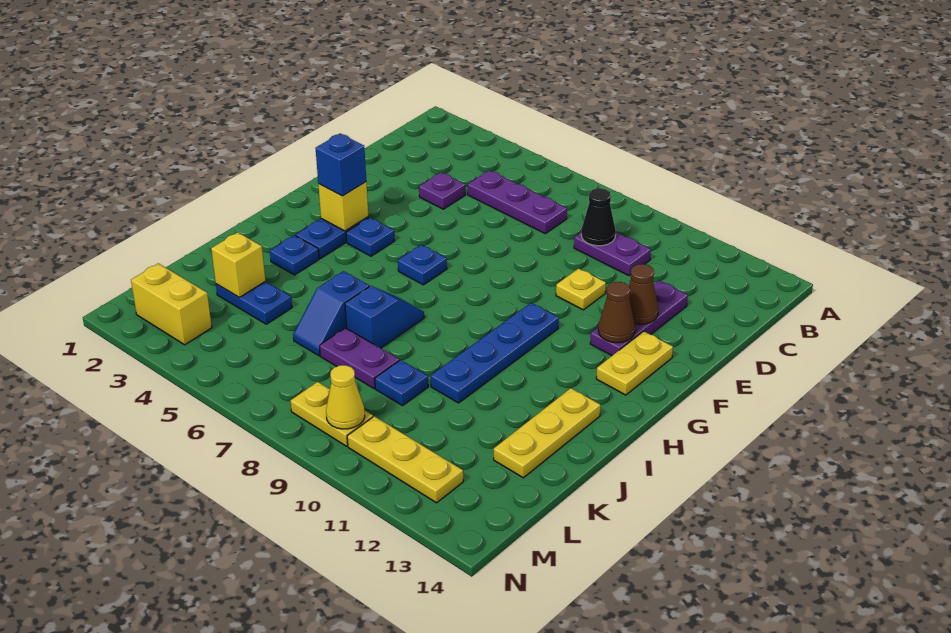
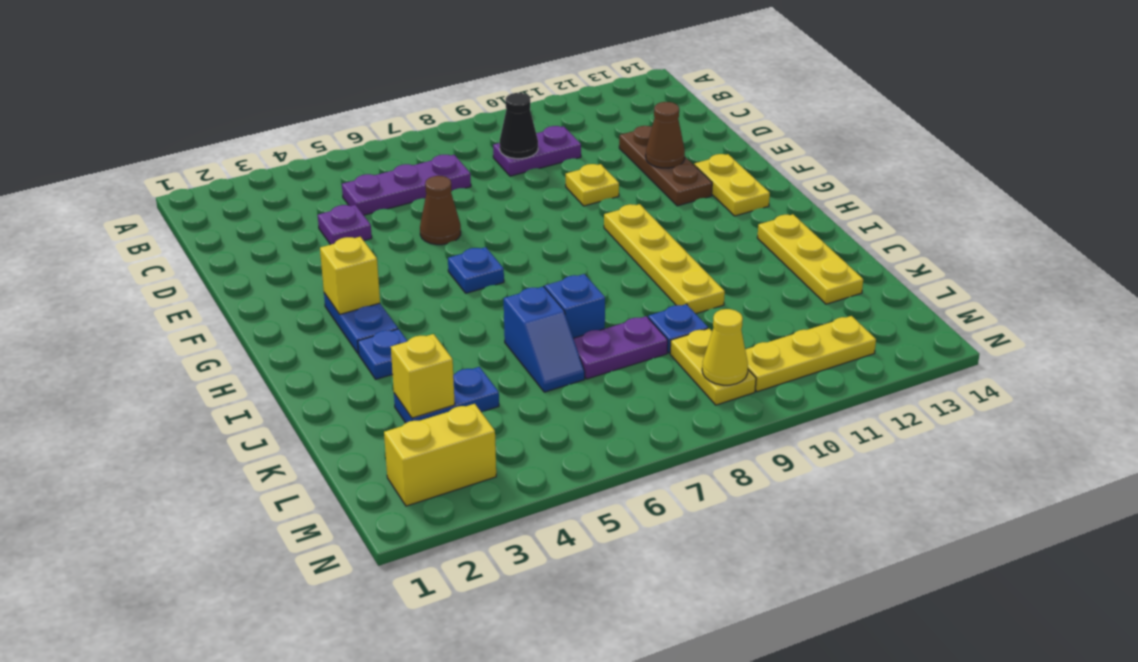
purple 1x3 plate [590,281,688,355] -> brown 1x3 plate [619,126,712,206]
brown 1x1 cone [598,282,635,343] -> brown 1x1 cone moved to [420,176,461,245]
blue 1x1 brick [316,134,366,196] -> none
blue 1x1 plate [346,217,395,256] -> none
blue 1x4 plate [431,303,559,403] -> yellow 1x4 plate [604,204,725,314]
yellow 1x2 plate [291,382,373,446] -> yellow 1x2 plate turned to [670,328,756,405]

